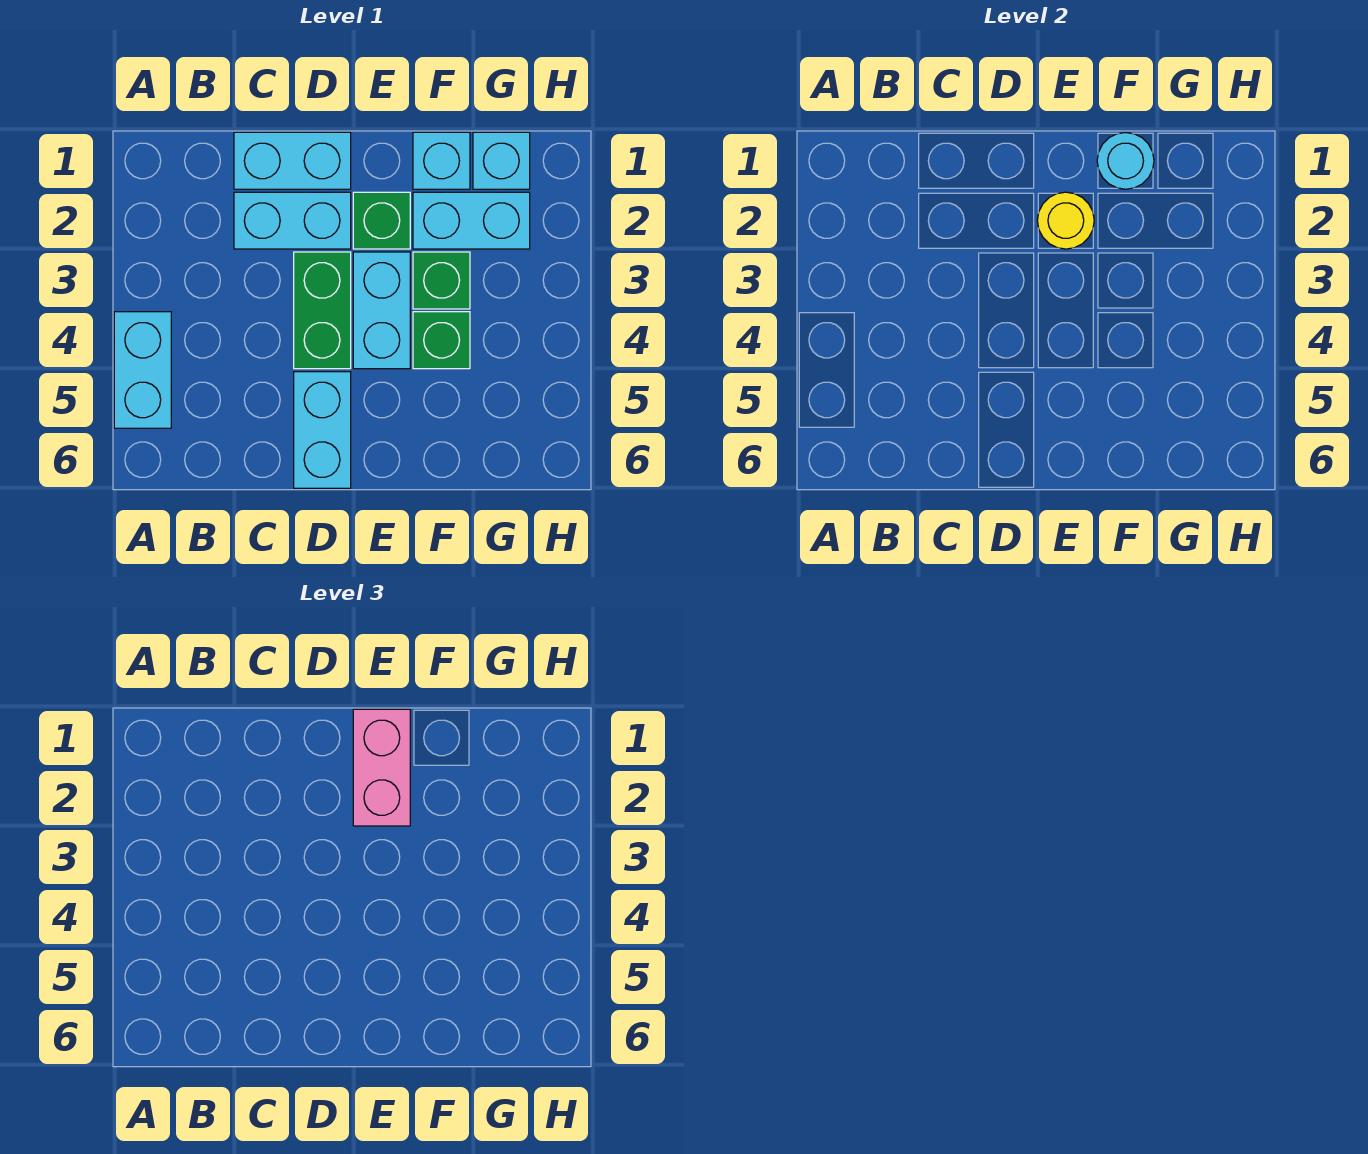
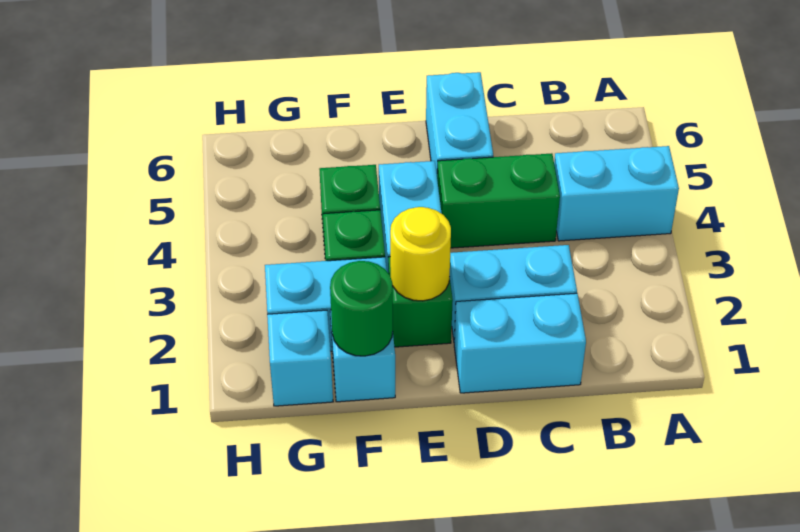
cyan 1x2 brick [114,312,171,428] -> cyan 1x2 brick turned to [554,146,679,241]
green 1x2 brick [294,252,351,369] -> green 1x2 brick turned to [437,153,560,248]
pink 1x2 brick [353,709,410,826] -> none
cyan 1x1 round brick [1097,132,1154,189] -> green 1x1 round brick [330,261,393,356]

